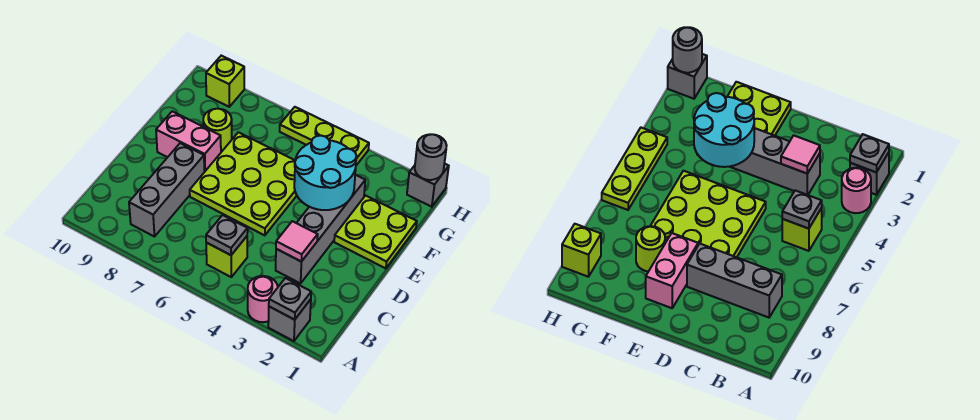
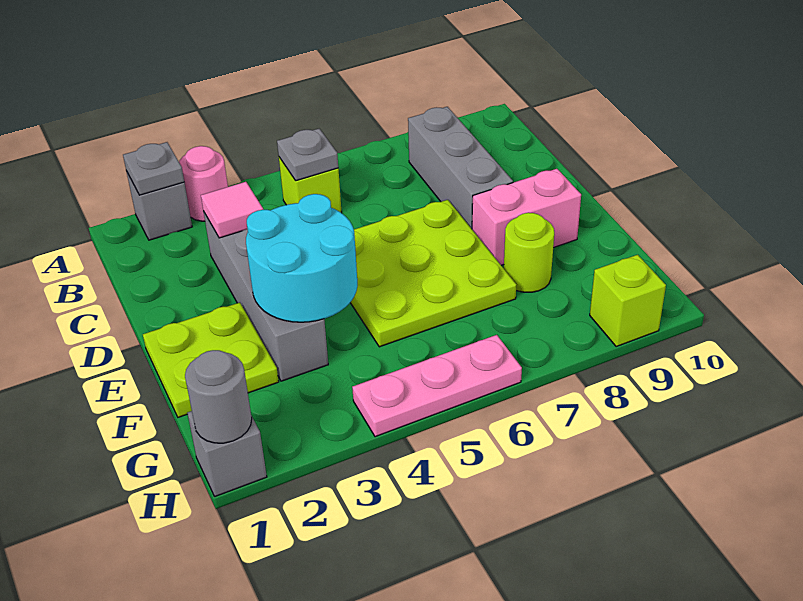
lime 1x3 plate [280,107,369,165] -> pink 1x3 plate [352,335,522,437]

